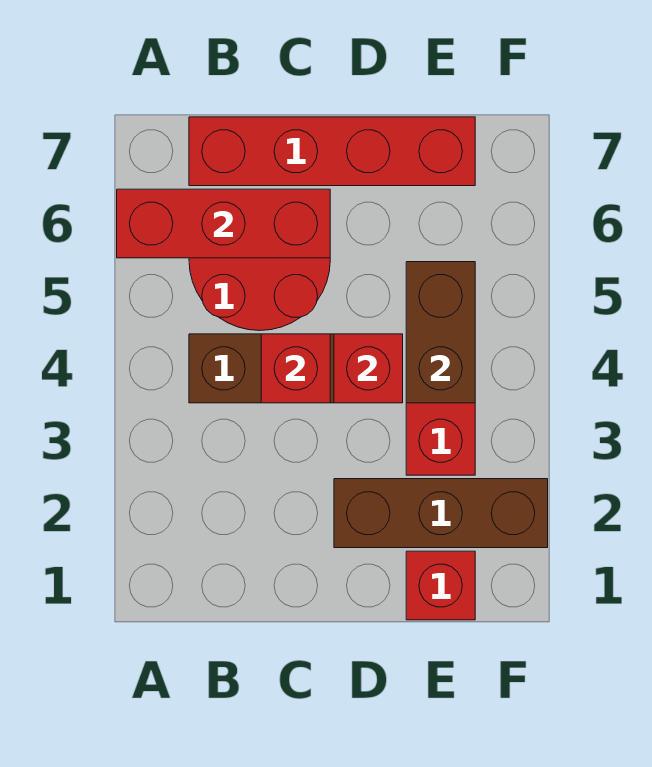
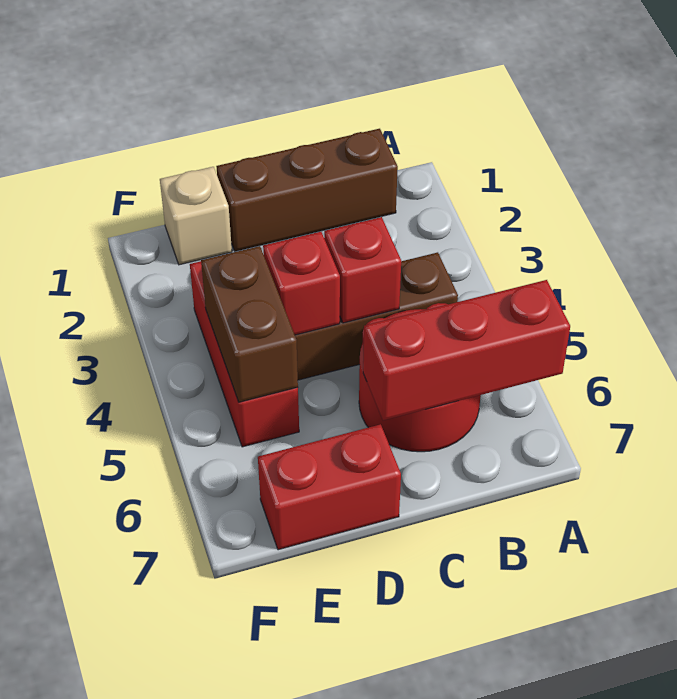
red 1x4 brick [189,117,475,186] -> red 1x2 brick [258,424,401,550]
brown 1x3 brick [334,479,548,548] -> brown 1x3 brick moved to [216,129,398,251]
red 1x1 brick [406,551,475,620] -> tan 1x1 brick [160,167,232,265]

